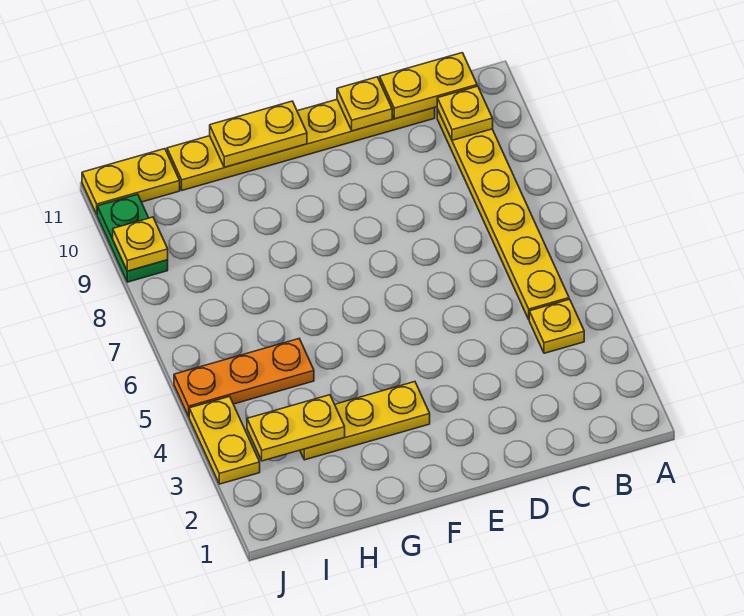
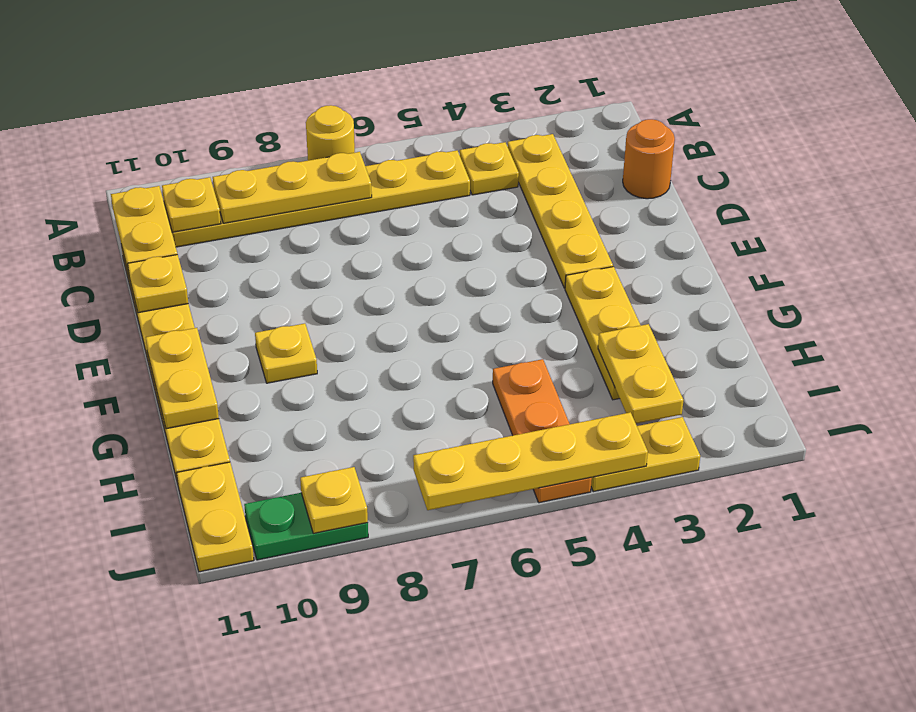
none -> yellow 1x1 round brick [306,105,355,160]
none -> yellow 1x4 plate [508,134,613,288]
none -> yellow 1x3 plate [213,152,372,223]
none -> orange 1x1 round brick [623,119,675,199]
none -> yellow 1x1 plate [255,323,317,383]
none -> yellow 1x4 plate [413,412,648,510]

